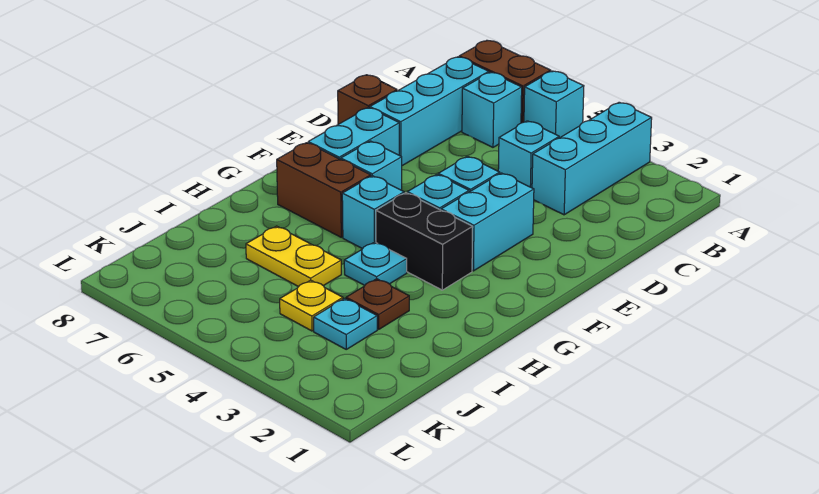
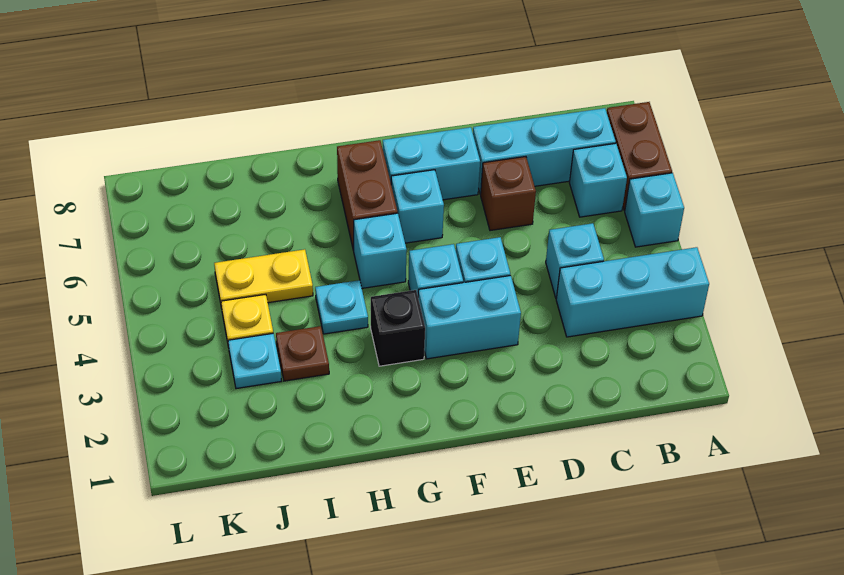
brown 1x1 brick [338,75,397,124] -> brown 1x1 brick moved to [481,157,536,231]
black 1x2 brick [376,193,473,290] -> black 1x1 brick [371,290,425,366]
yellow 1x2 plate [246,226,341,287] -> yellow 1x2 plate turned to [214,249,313,307]

